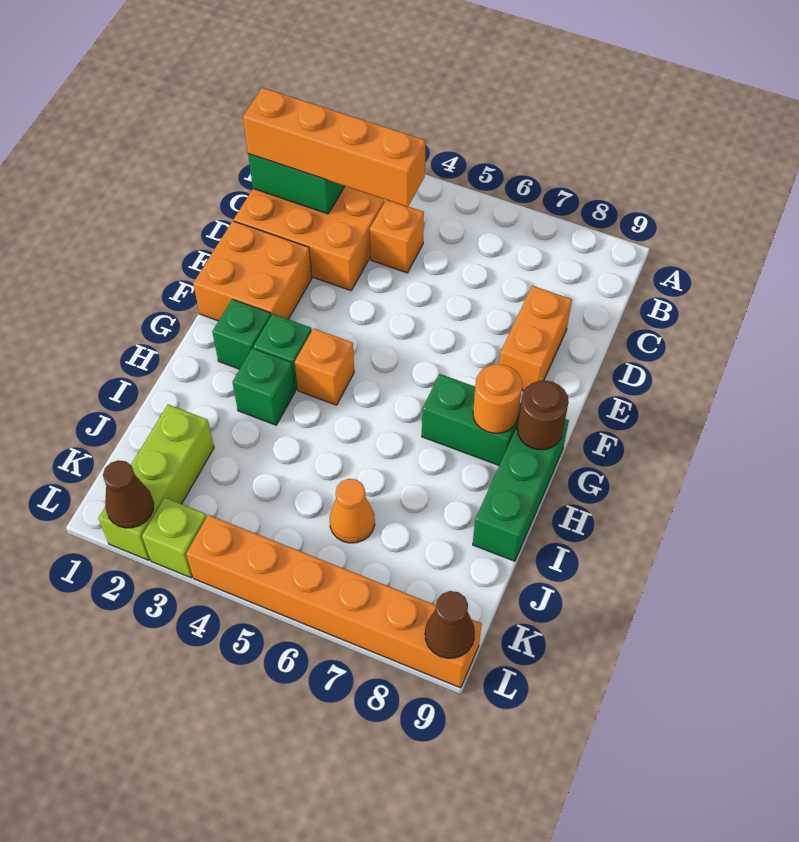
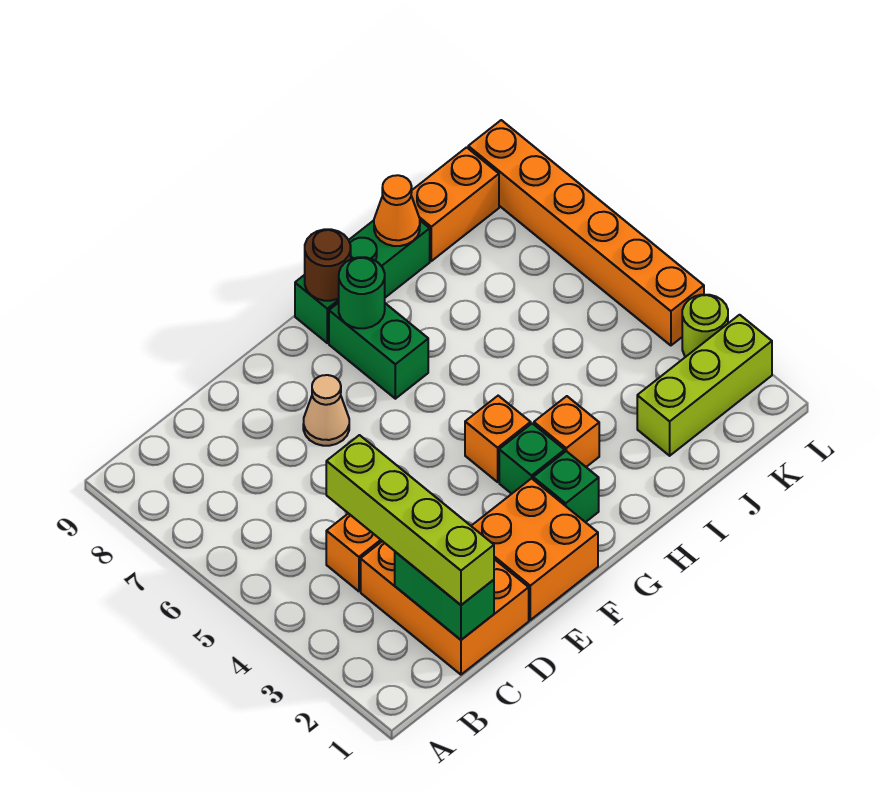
orange 1x4 brick [243,88,426,207] -> lime 1x4 brick [326,435,494,605]
orange 1x2 brick [499,286,572,391] -> orange 1x2 brick moved to [411,147,499,261]
none -> tan 1x1 cone [303,375,349,446]
orange 1x1 round brick [473,364,522,433] -> green 1x1 round brick [339,257,385,328]
green 1x1 brick [232,348,295,425] -> orange 1x1 brick [534,396,599,467]
orange 1x1 cone [330,479,375,543] -> orange 1x1 cone moved to [374,175,420,246]
brown 1x1 cone [103,460,154,528] -> none
lime 1x1 brick [142,498,207,578] -> lime 1x1 round brick [682,295,728,357]
brown 1x1 cone [425,591,475,658] -> none

